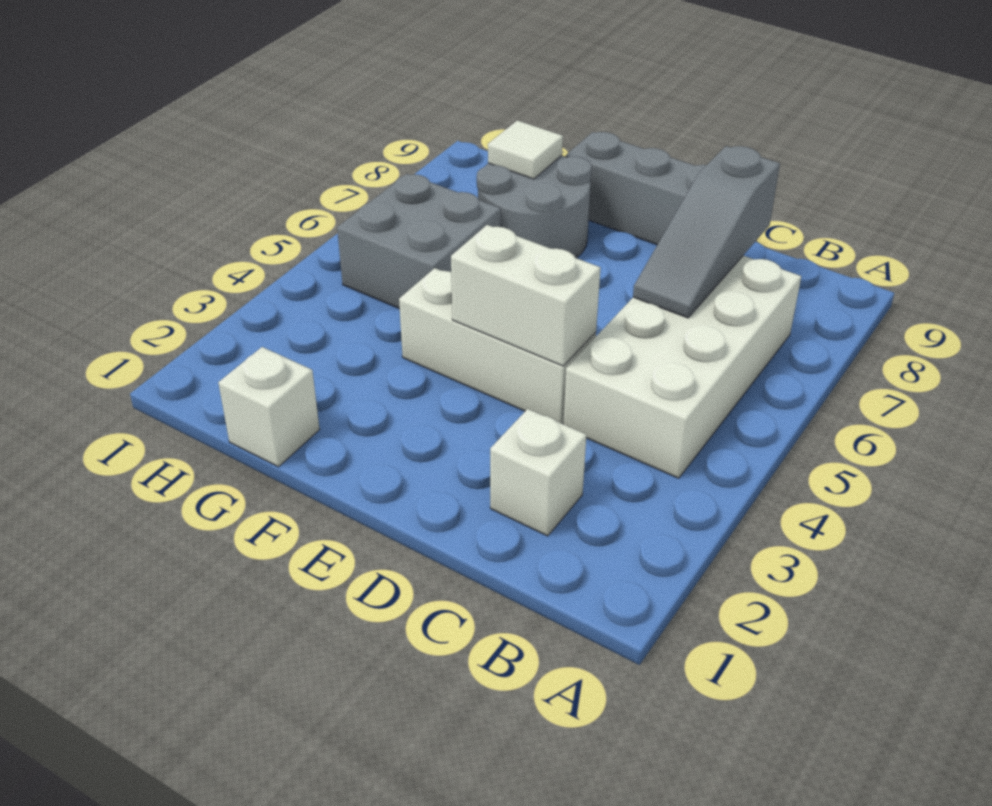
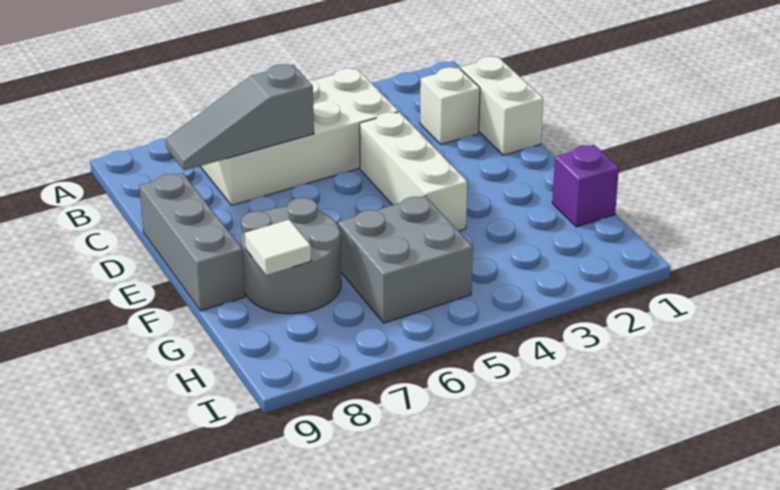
grey 1x3 slope [633,146,780,318] -> grey 1x3 slope turned to [165,64,314,170]
white 1x2 brick [451,225,600,366] -> white 1x2 brick moved to [461,56,543,155]
white 1x1 brick [218,347,320,467] -> purple 1x1 brick [552,145,619,227]

